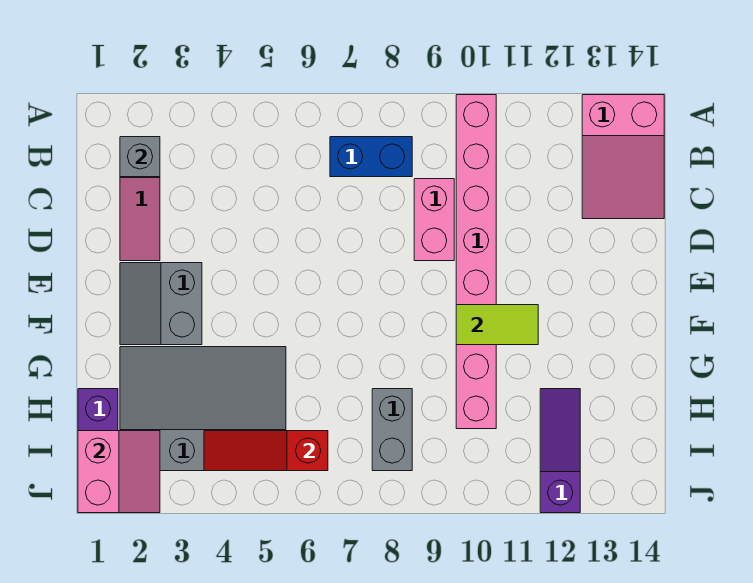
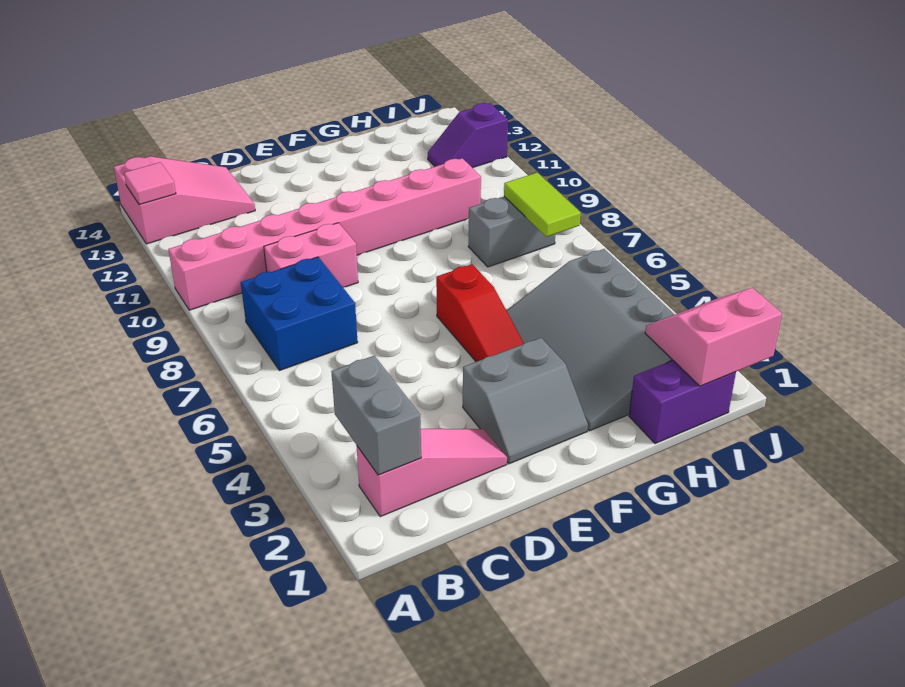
none -> pink 1x1 tile [124,162,176,205]
grey 1x1 brick [120,137,160,177] -> grey 1x2 brick [331,356,421,475]
blue 1x2 brick [330,137,412,177] -> blue 2x2 brick [241,257,358,371]
lime 1x2 tile [456,305,538,345] -> lime 1x2 tile moved to [504,173,581,237]
purple 1x3 slope [540,389,580,513] -> purple 1x2 slope [428,103,508,168]
red 1x3 slope [204,431,328,471] -> red 1x3 slope moved to [436,264,524,362]

